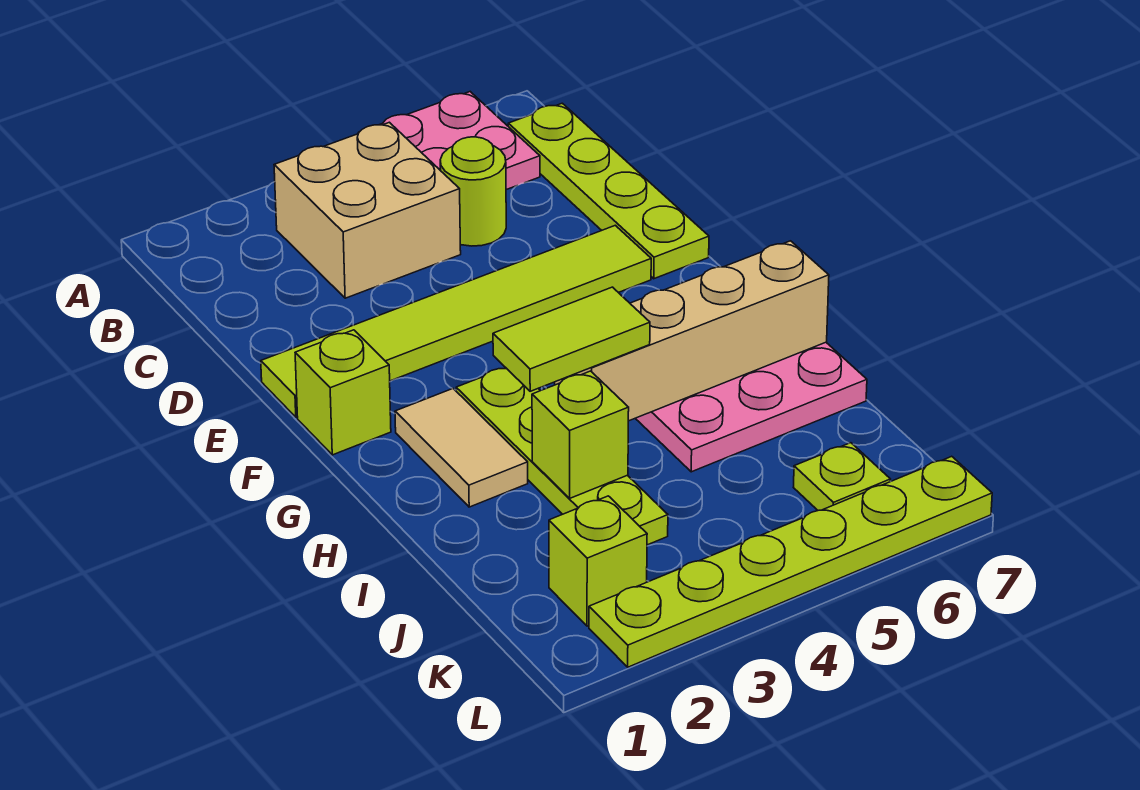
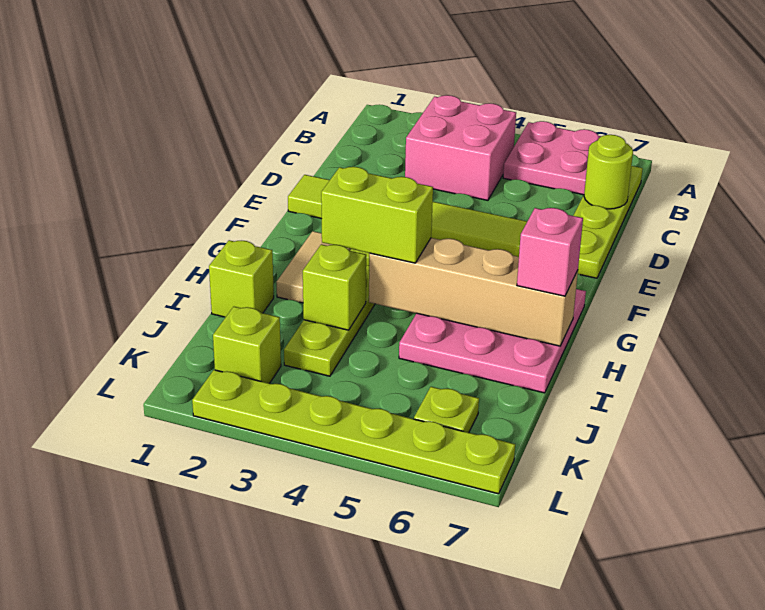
tan 2x2 brick [274,122,461,298] -> pink 2x2 brick [405,95,516,200]
lime 1x1 round brick [440,137,506,246] -> lime 1x1 round brick moved to [584,135,633,209]
lime 1x1 brick [295,330,391,455] -> lime 1x1 brick moved to [209,240,274,317]
lime 1x2 tile [493,287,650,391] -> lime 1x2 brick [321,167,433,263]
none -> pink 1x1 brick [517,208,583,296]

